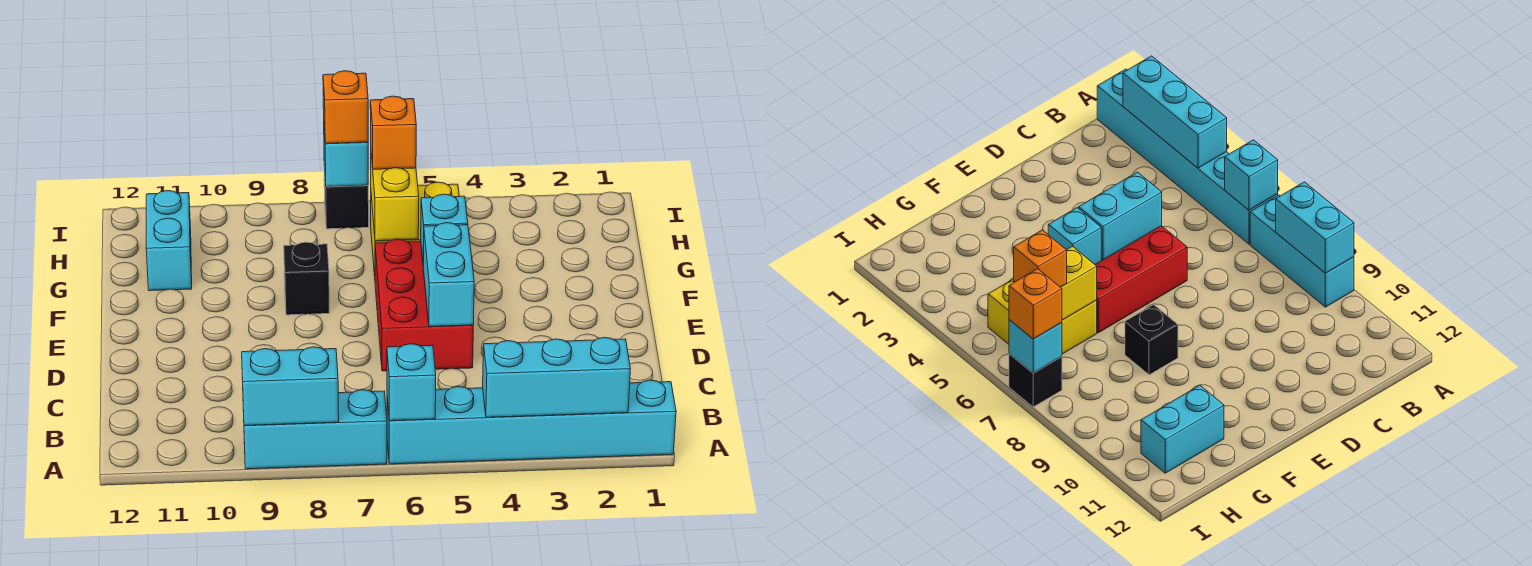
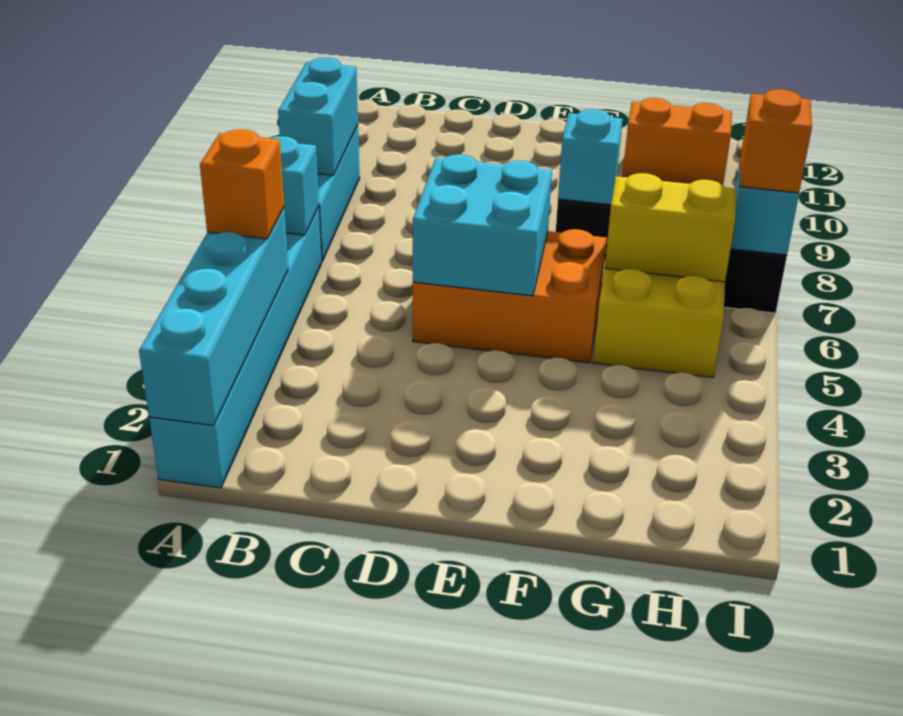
cyan 1x3 brick [483,337,630,417] -> cyan 1x4 brick [139,208,288,425]
red 2x3 brick [375,239,473,371] -> orange 2x3 brick [413,229,607,363]
cyan 1x2 brick [423,223,474,326] -> cyan 2x2 brick [413,154,552,296]
cyan 1x1 brick [421,194,468,261] -> cyan 1x1 brick moved to [558,109,623,205]
cyan 1x2 brick [146,191,192,291] -> orange 1x2 brick [623,98,732,185]
orange 1x1 brick [370,96,416,169] -> orange 1x1 brick moved to [200,129,284,239]

